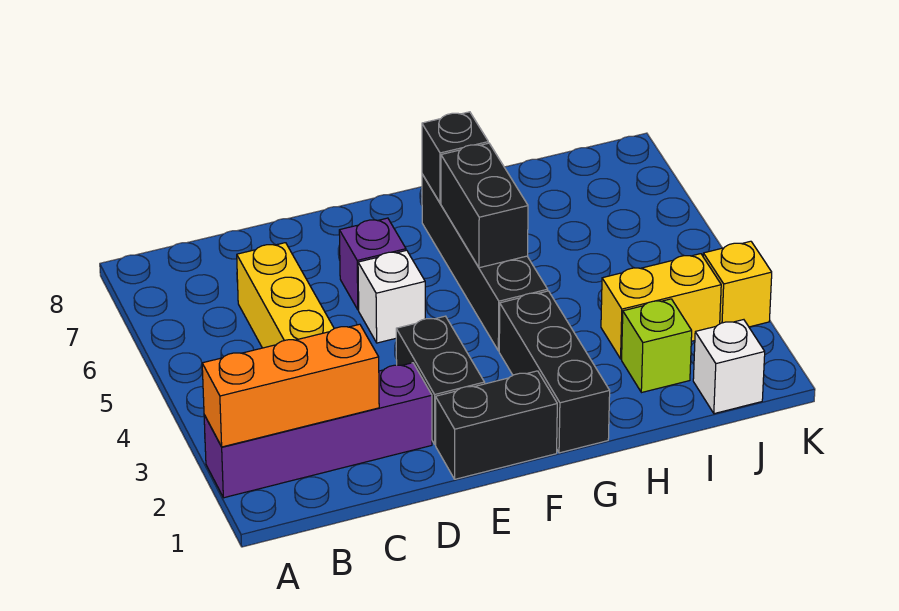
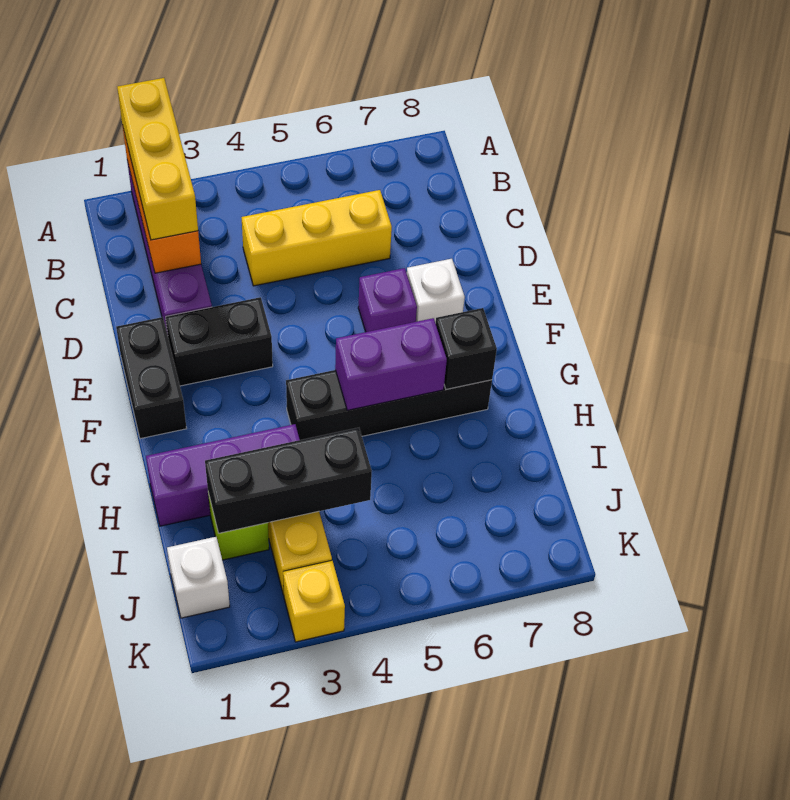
none -> yellow 1x3 brick [117,78,198,240]
white 1x1 brick [358,250,425,343] -> white 1x1 brick moved to [407,259,465,323]
black 1x3 brick [499,291,610,453] -> black 1x3 brick moved to [205,428,372,533]
black 1x2 brick [441,143,528,268] -> purple 1x2 brick [335,318,447,410]
none -> purple 1x3 brick [146,424,300,526]

